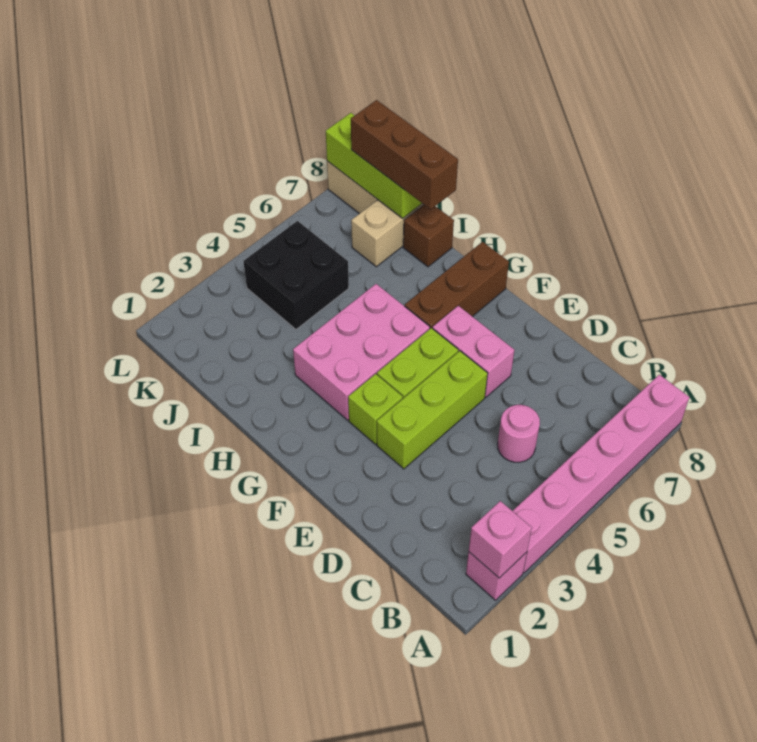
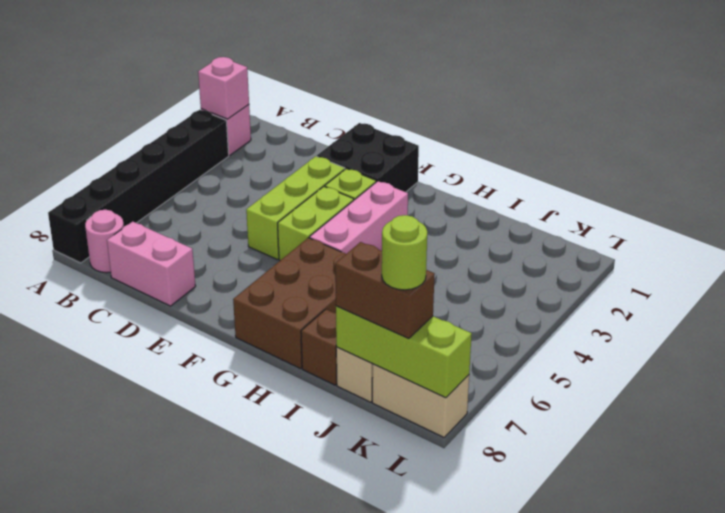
pink 1x6 brick [513,375,689,573] -> black 1x6 brick [48,110,229,263]
pink 1x1 round brick [498,405,540,462] -> pink 1x1 round brick moved to [85,210,124,273]
pink 1x2 brick [433,306,514,397] -> pink 1x2 brick moved to [107,222,196,306]
pink 2x3 brick [293,284,430,420] -> pink 1x3 brick [310,181,408,254]
brown 1x3 brick [405,242,509,329] -> brown 2x3 brick [233,238,346,369]
brown 1x3 brick [351,100,458,209] -> brown 1x2 brick [335,242,435,339]
black 2x2 brick [243,221,349,329] -> black 2x2 brick moved to [317,123,419,192]
none -> lime 1x1 round brick [382,215,427,290]

